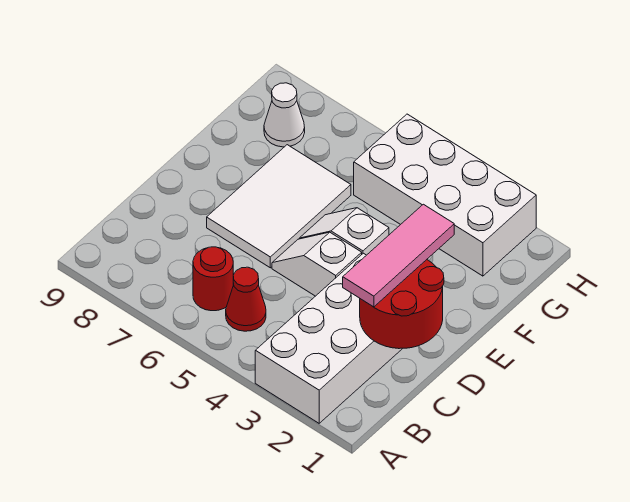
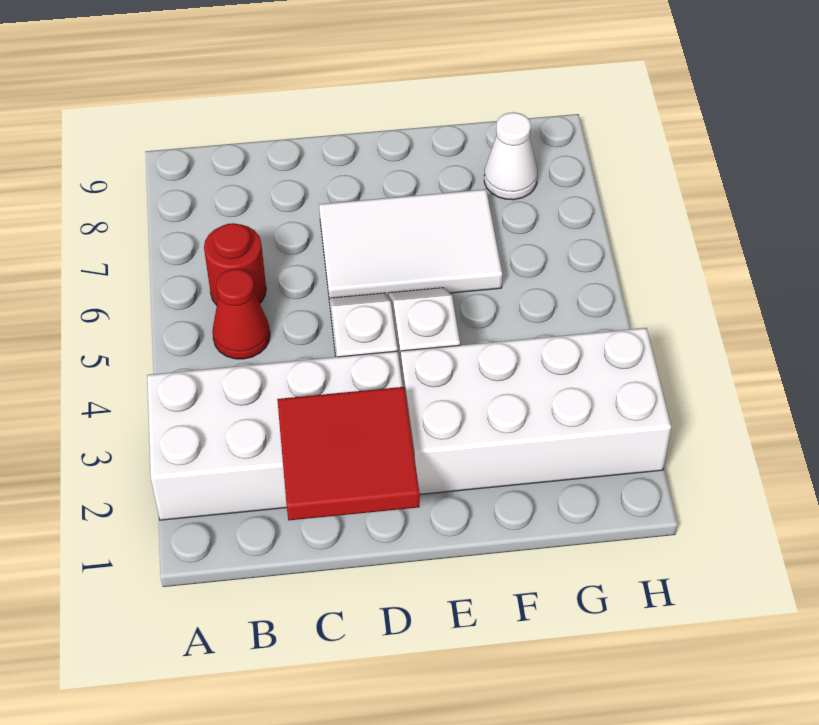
red 2x2 round brick [360,260,444,349] -> red 2x2 tile [277,387,420,520]
pink 1x3 tile [343,204,454,307] -> none
white 2x4 brick [354,114,536,276] -> white 2x4 brick turned to [401,328,671,494]

